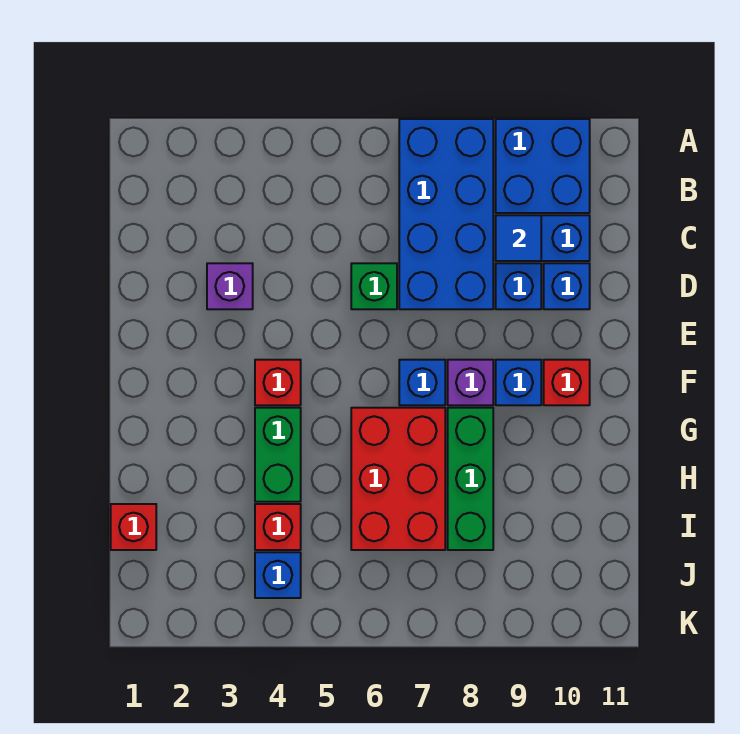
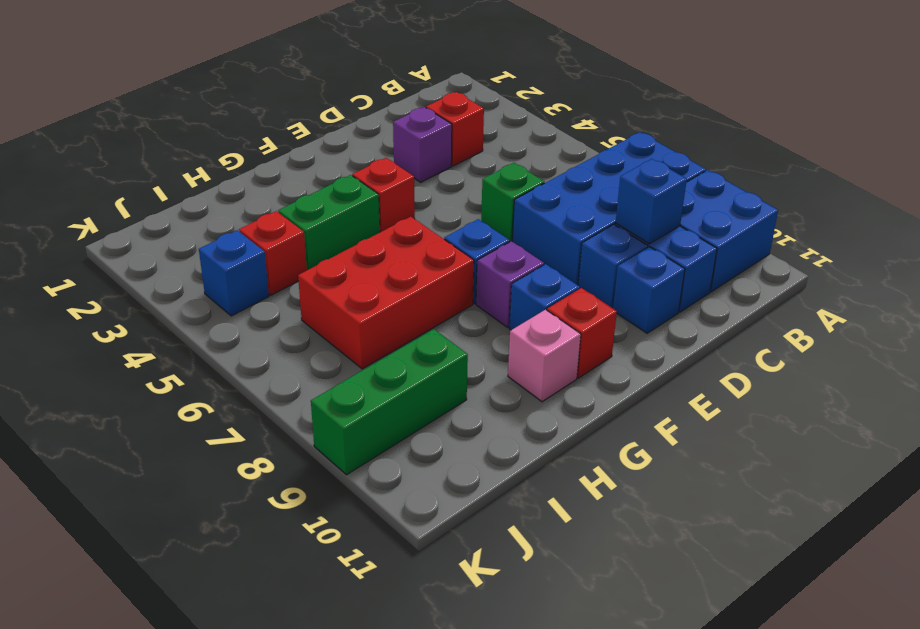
blue 1x1 tile [496,215,541,261] -> blue 1x1 brick [616,159,687,244]
green 1x3 brick [448,408,493,550] -> green 1x3 brick moved to [311,329,468,475]
none -> pink 1x1 brick [508,309,581,402]
red 1x1 brick [111,504,156,550] -> red 1x1 brick moved to [426,92,484,166]

